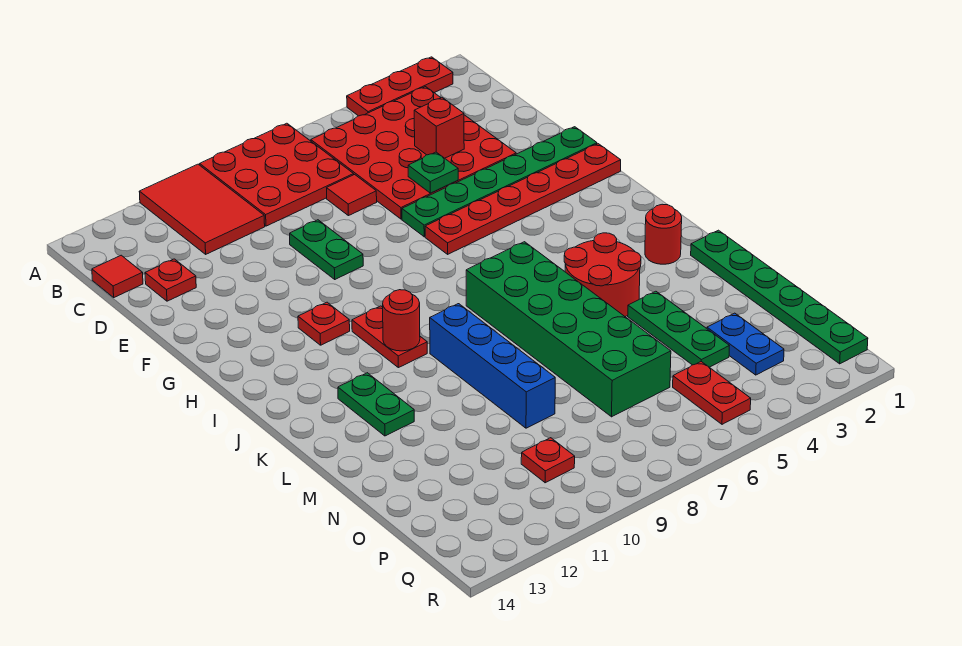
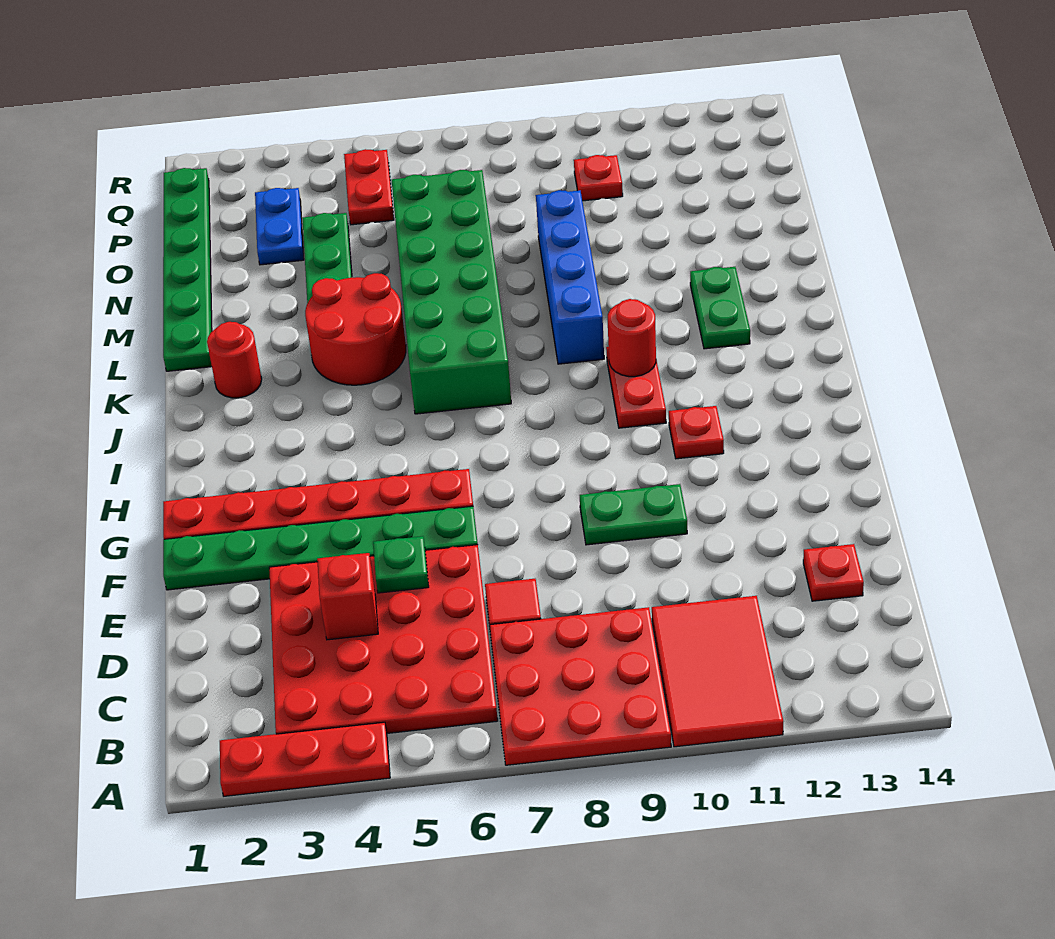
red 1x1 tile [92,255,143,297] -> none
green 1x2 plate [290,220,363,279] -> green 1x2 plate turned to [580,484,687,545]

